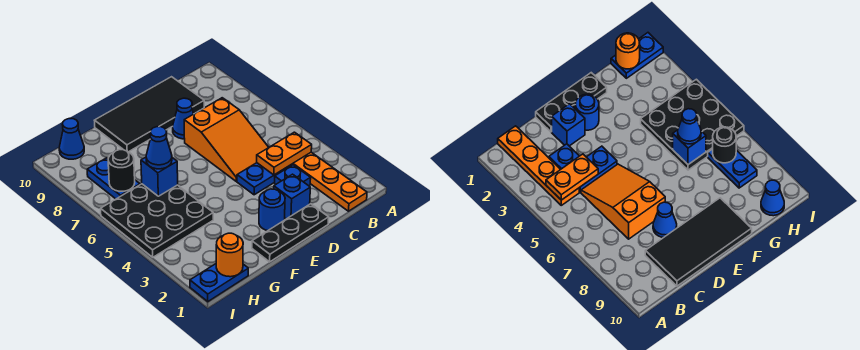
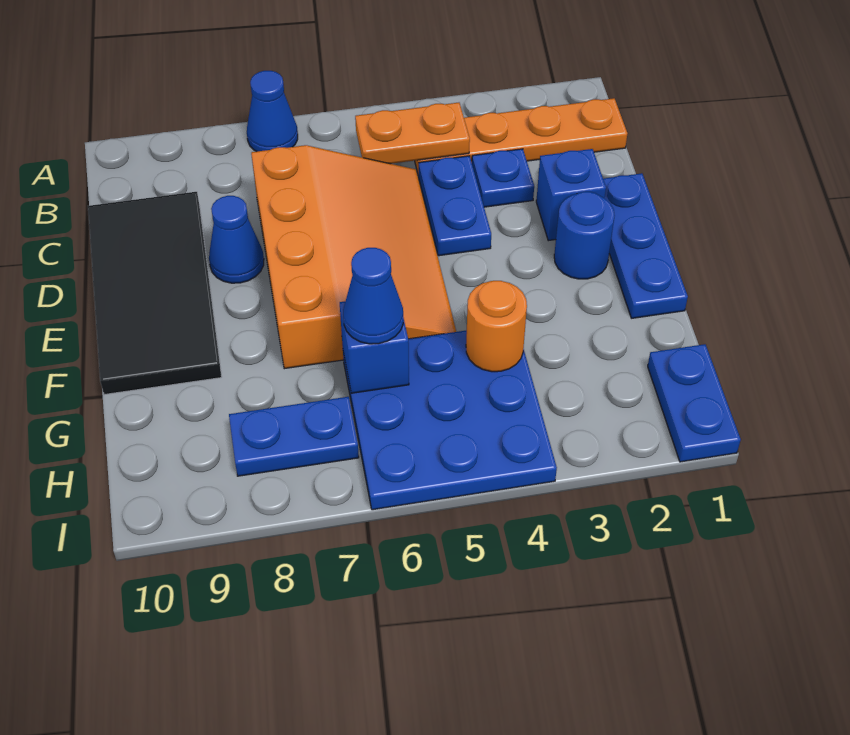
orange 1x2 plate [257,132,312,175] -> orange 1x2 plate turned to [355,103,470,164]
orange 2x3 slope [184,98,269,181] -> orange 3x4 slope [251,145,456,369]
black 1x3 plate [252,204,329,262] -> blue 1x3 plate [603,173,688,318]
black 3x3 plate [101,184,213,257] -> blue 3x3 plate [343,330,557,510]
orange 1x1 round brick [216,233,243,277] -> orange 1x1 round brick moved to [466,281,527,372]
black 1x1 round brick [108,150,135,191] -> none
blue 1x1 cone [59,119,84,159] -> blue 1x1 cone moved to [247,71,298,152]

